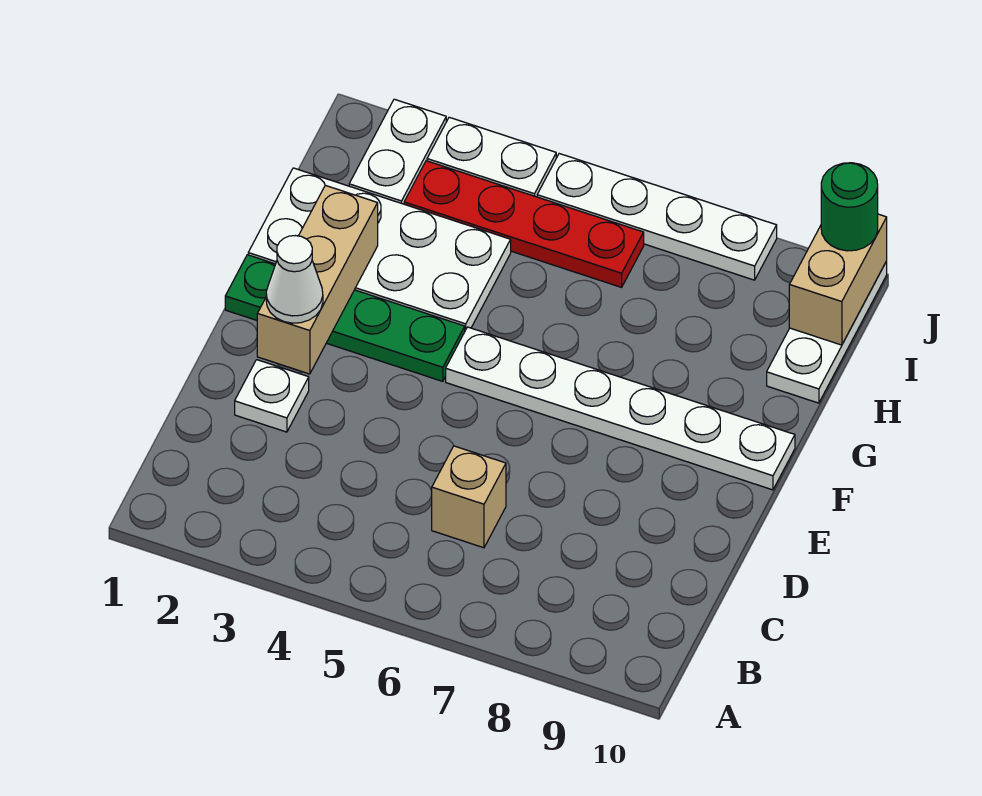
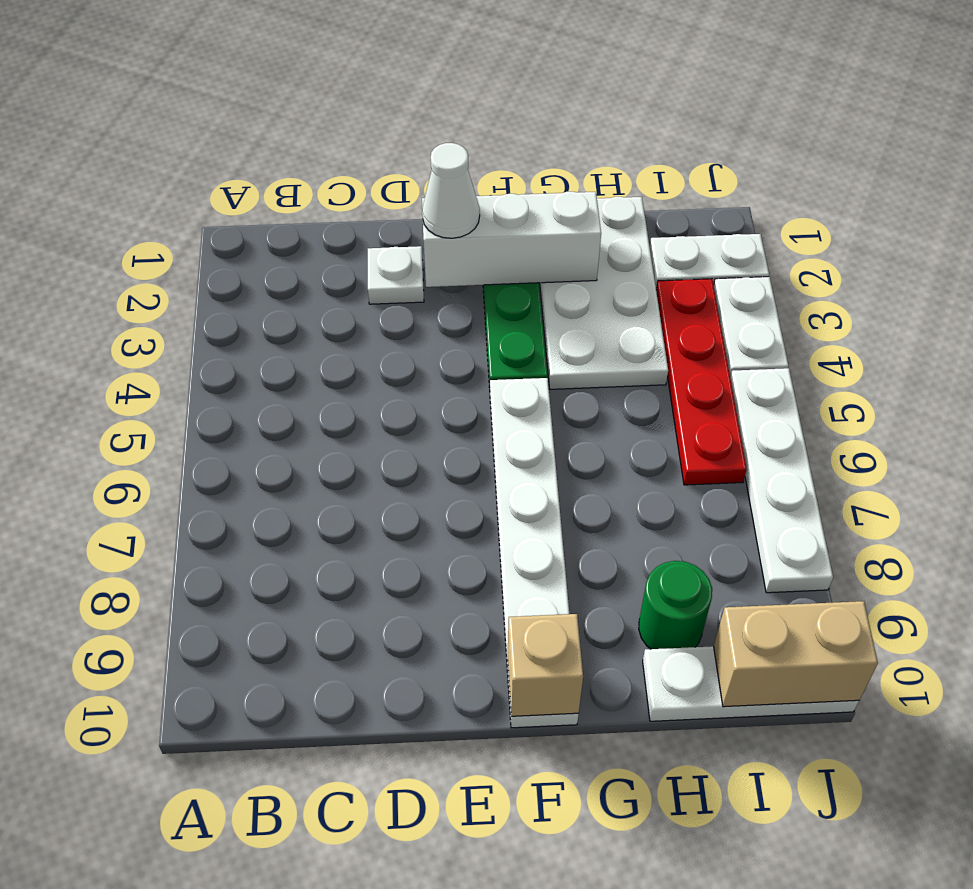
tan 1x1 brick [432,446,506,548] -> tan 1x1 brick moved to [508,614,583,716]
tan 1x3 brick [257,185,378,374] -> white 1x3 brick [422,192,601,287]
green 1x1 round brick [821,163,878,251] -> green 1x1 round brick moved to [639,561,712,649]

